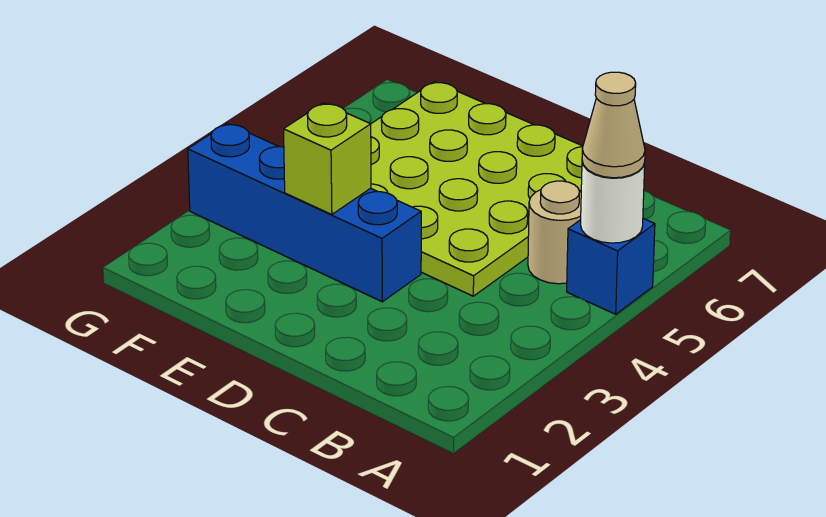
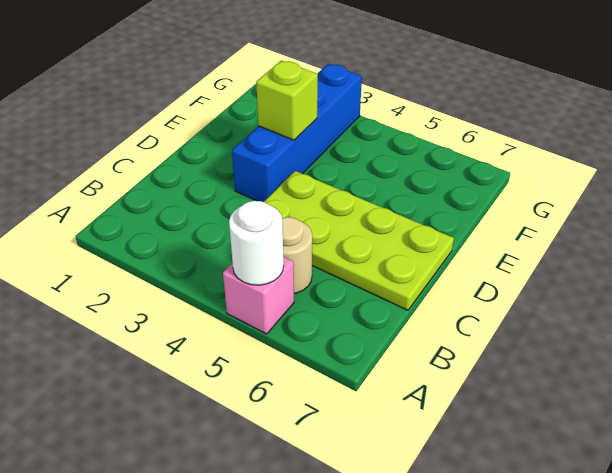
blue 1x1 brick [567,219,655,314] -> pink 1x1 brick [223,257,294,334]
tan 1x1 cone [582,72,645,178] -> none
lime 4x4 plate [371,81,583,296] -> lime 2x4 plate [264,171,454,310]

